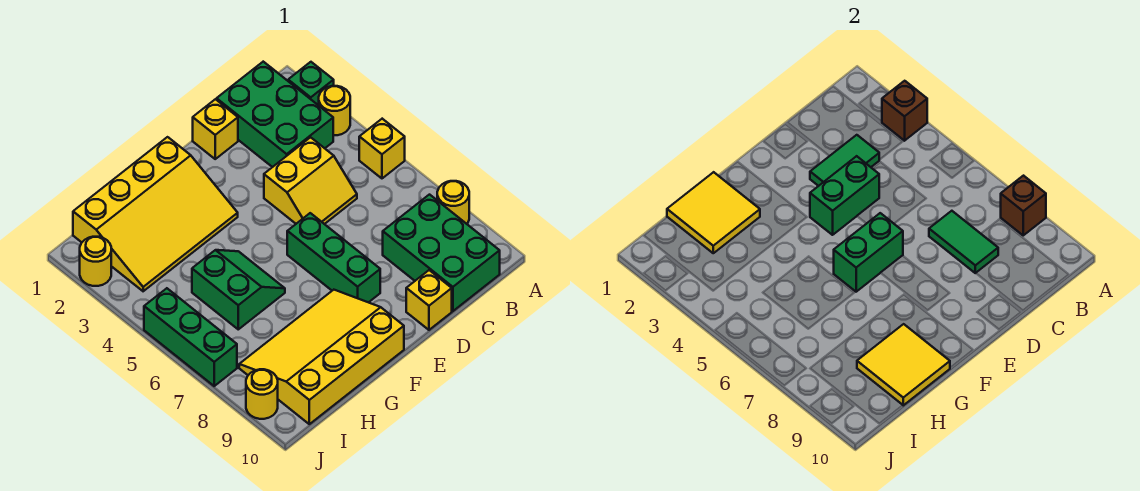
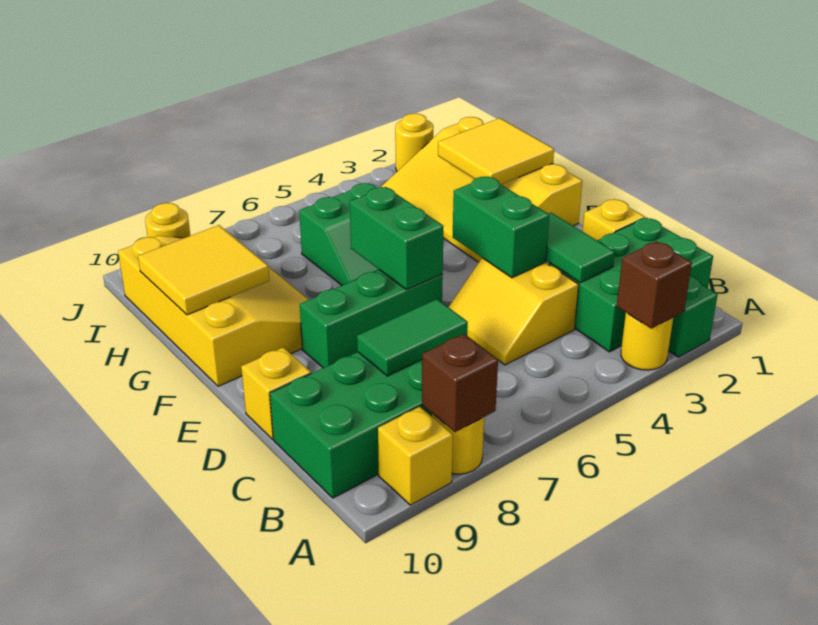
yellow 1x1 brick [359,119,405,178] -> yellow 1x1 brick moved to [378,407,453,505]
green 1x3 brick [144,288,237,386] -> none

